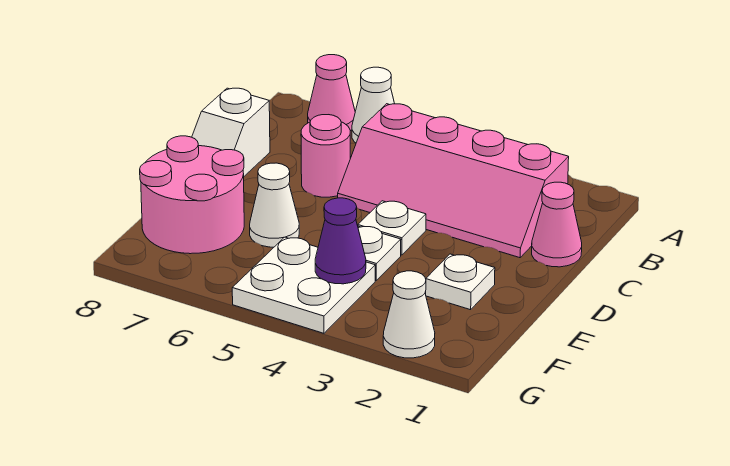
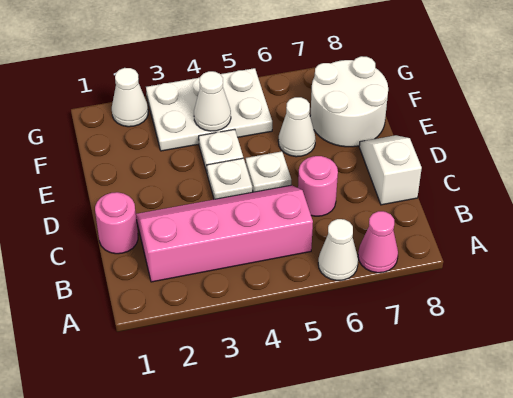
pink 1x1 cone [532,182,582,267] -> pink 1x1 round brick [95,192,138,254]
white 1x1 plate [426,254,495,310] -> white 1x1 plate moved to [246,151,291,192]
pink 2x2 round brick [140,136,244,254] -> white 2x2 round brick [310,56,388,147]
white 2x2 plate [232,237,375,333] -> white 2x3 plate [146,68,272,151]
purple 1x1 cone [315,198,366,284] -> white 1x1 cone [194,71,231,131]

